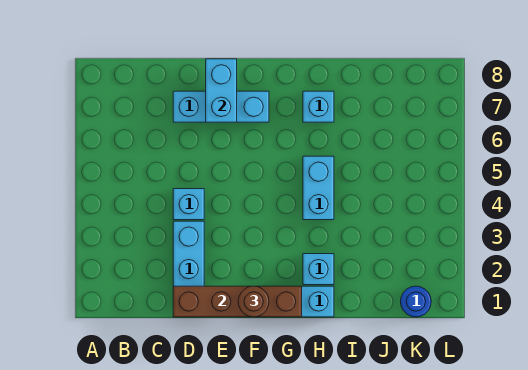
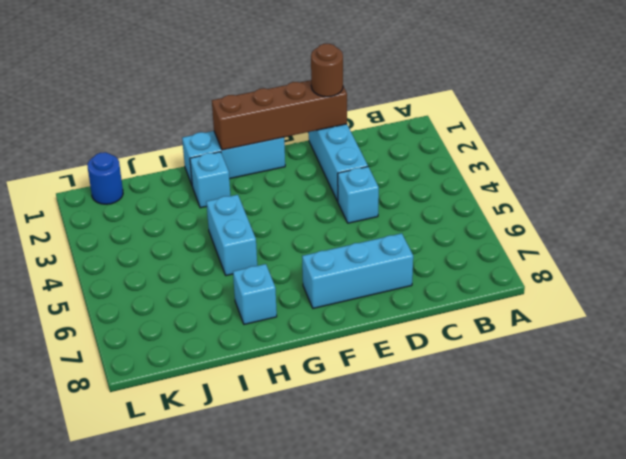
cyan 1x2 brick [206,59,237,122] -> none
brown 1x1 round brick [238,286,269,317] -> brown 1x1 round brick moved to [311,44,343,97]

